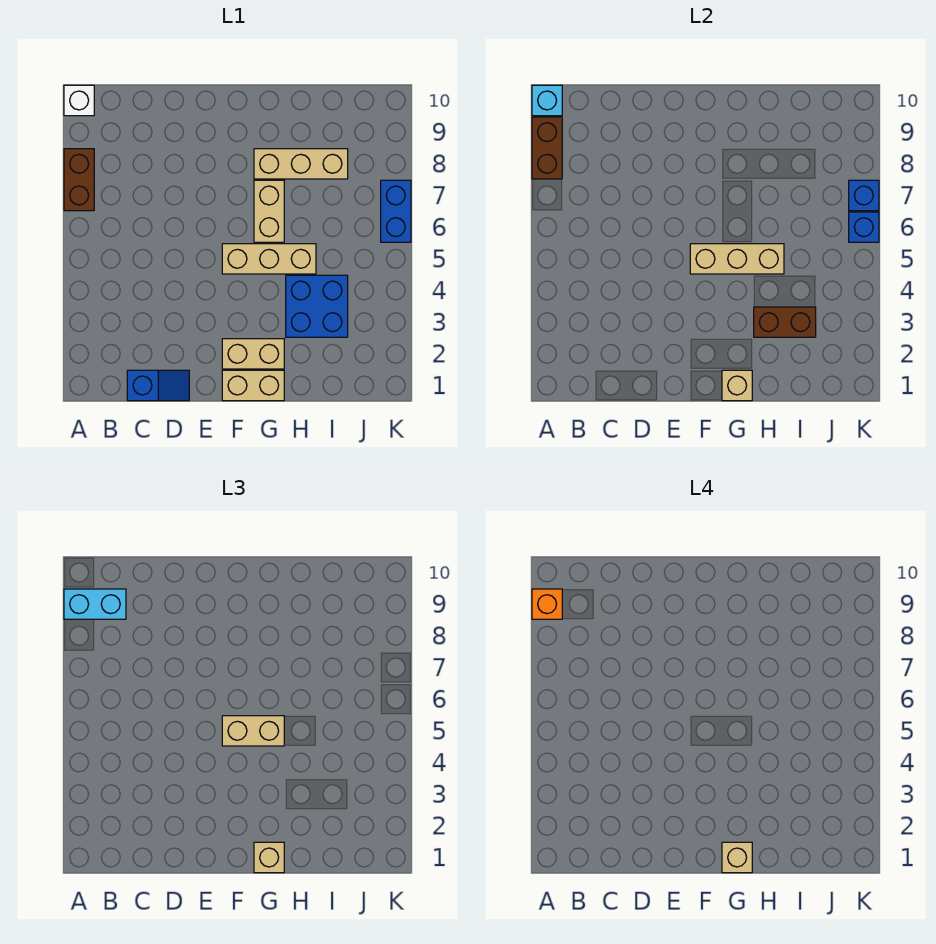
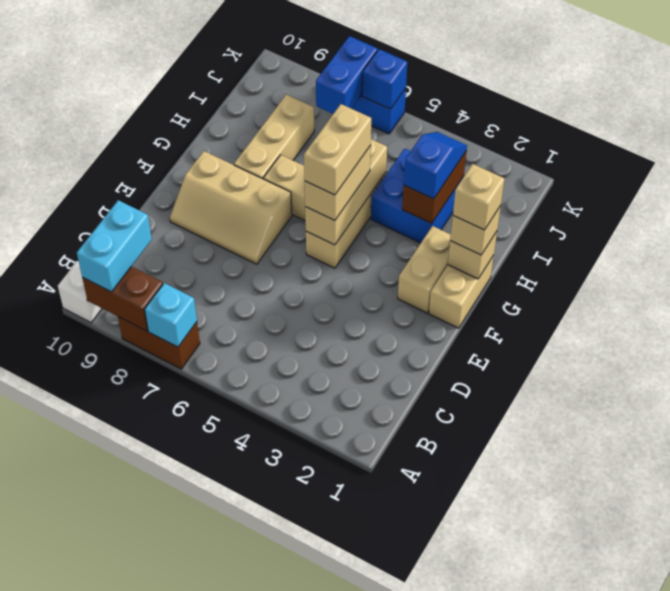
orange 1x1 brick [532,589,562,619] -> none
cyan 1x1 brick [532,85,562,116] -> cyan 1x1 brick moved to [145,283,197,347]
blue 1x2 slope [127,370,189,401] -> blue 1x2 slope moved to [404,132,467,199]
none -> tan 2x3 slope [170,151,292,264]
none -> tan 1x2 brick [304,104,371,195]
blue 1x1 brick [849,180,879,211] -> blue 1x2 brick [316,36,377,114]

